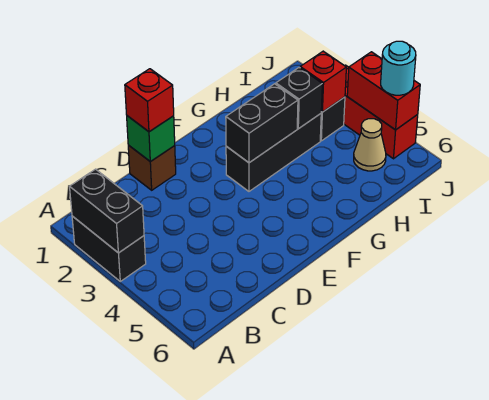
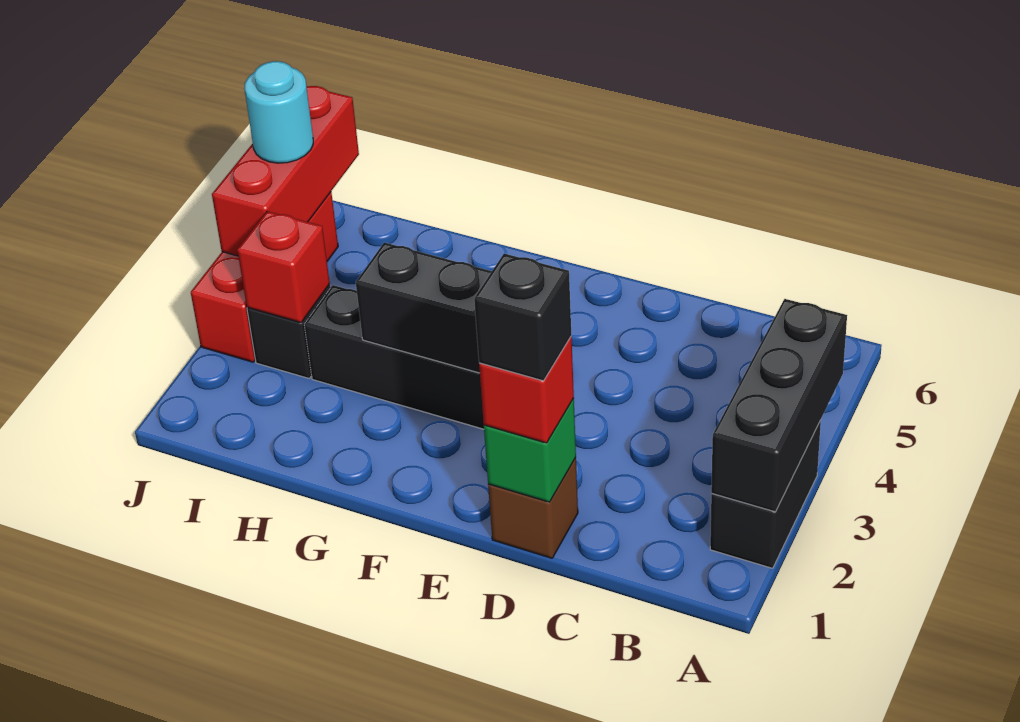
black 1x2 brick [70,169,144,253] -> black 1x3 brick [711,299,847,512]
black 1x1 brick [276,68,322,129] -> black 1x1 brick moved to [474,254,571,381]
tan 1x1 cone [354,119,386,171] -> none
red 1x2 brick [347,52,420,130] -> red 1x3 brick [212,86,359,256]

